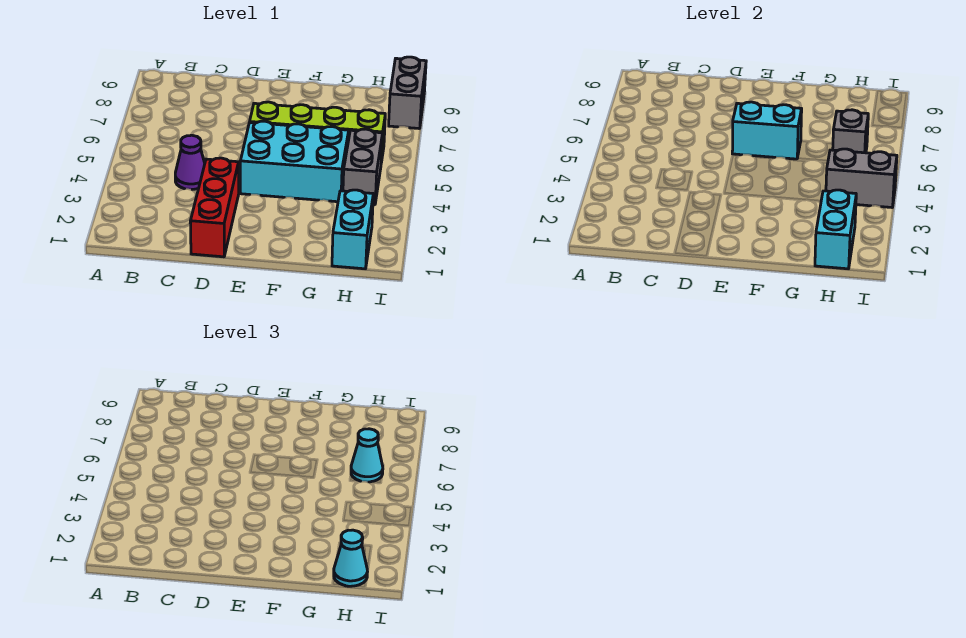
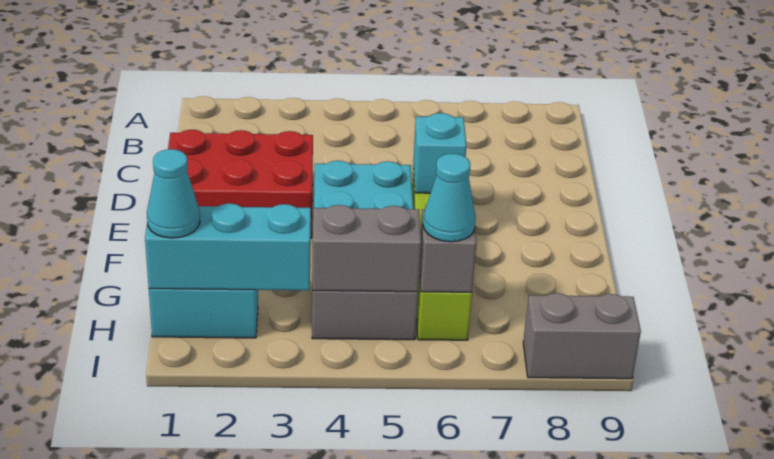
purple 1x1 cone [175,135,205,190] -> none
red 1x3 brick [190,158,239,257] -> red 2x3 brick [168,130,313,233]
cyan 1x2 brick [732,102,802,159] -> cyan 1x1 brick [413,113,467,193]
cyan 1x2 brick [815,190,856,269] -> cyan 1x3 brick [145,203,311,290]
grey 1x2 brick [826,149,897,207] -> grey 1x2 brick turned to [312,205,421,292]

